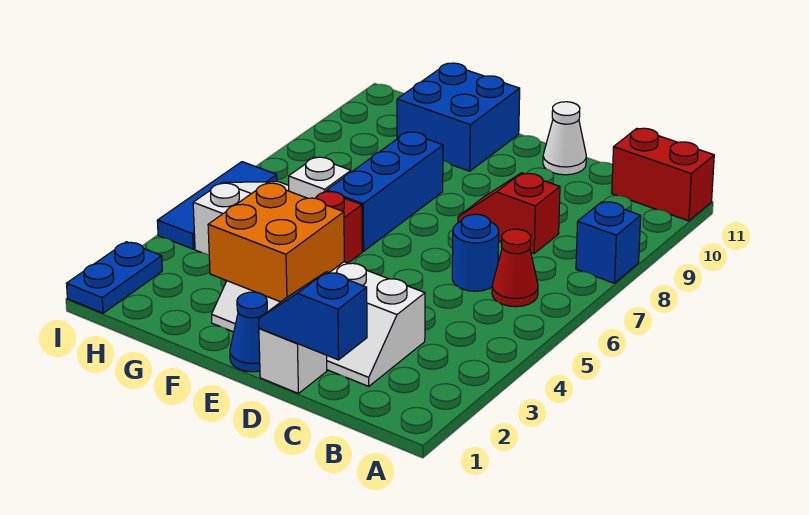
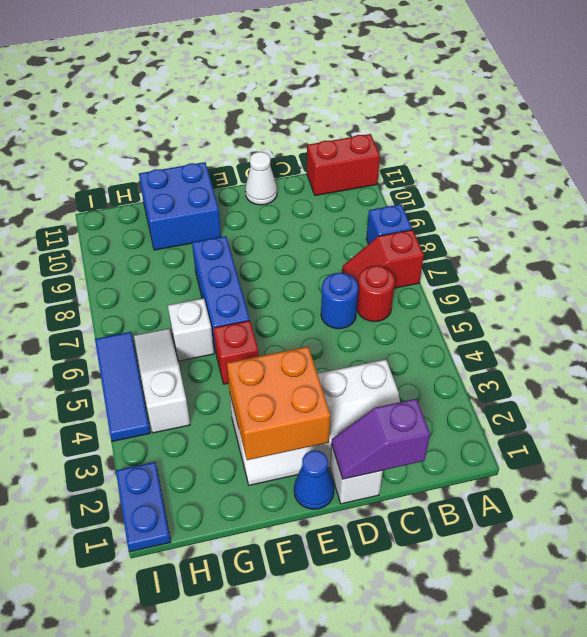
red 1x1 cone [492,229,538,307] -> red 1x1 round brick [357,266,395,322]
blue 1x2 slope [259,272,367,360] -> purple 1x2 slope [331,399,430,479]
red 1x2 slope [458,173,560,254] -> red 1x2 slope moved to [342,230,424,288]

